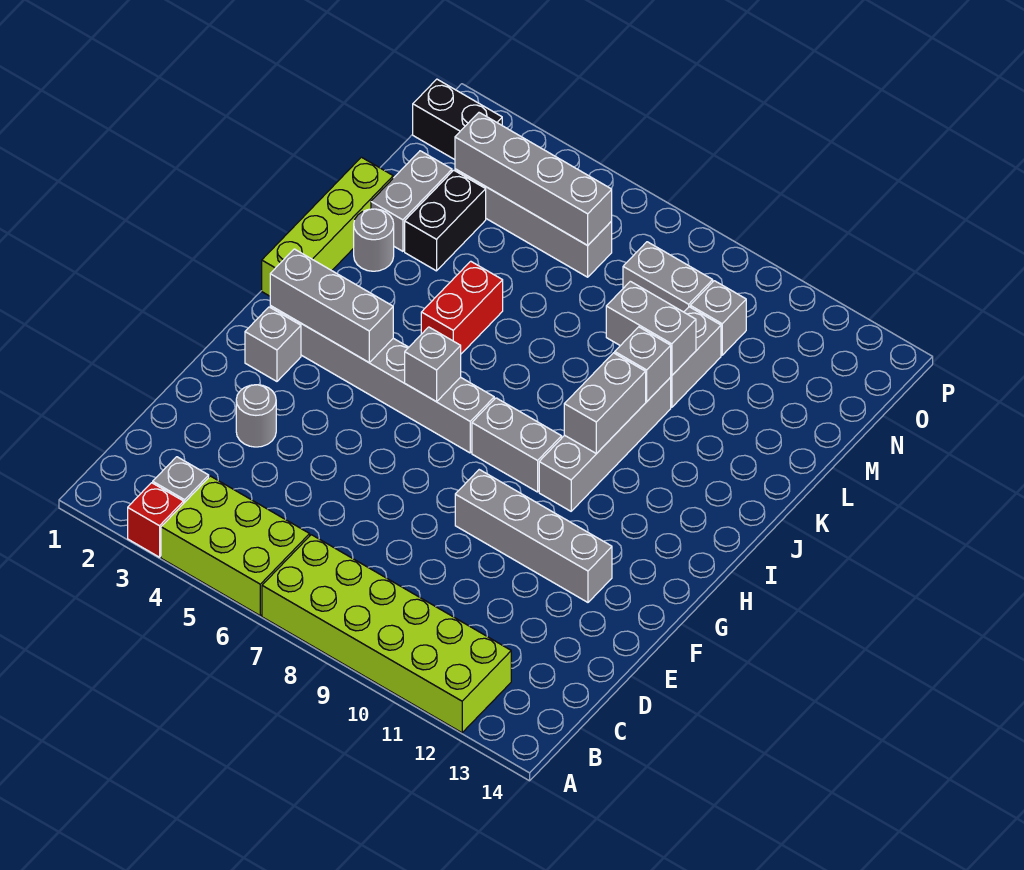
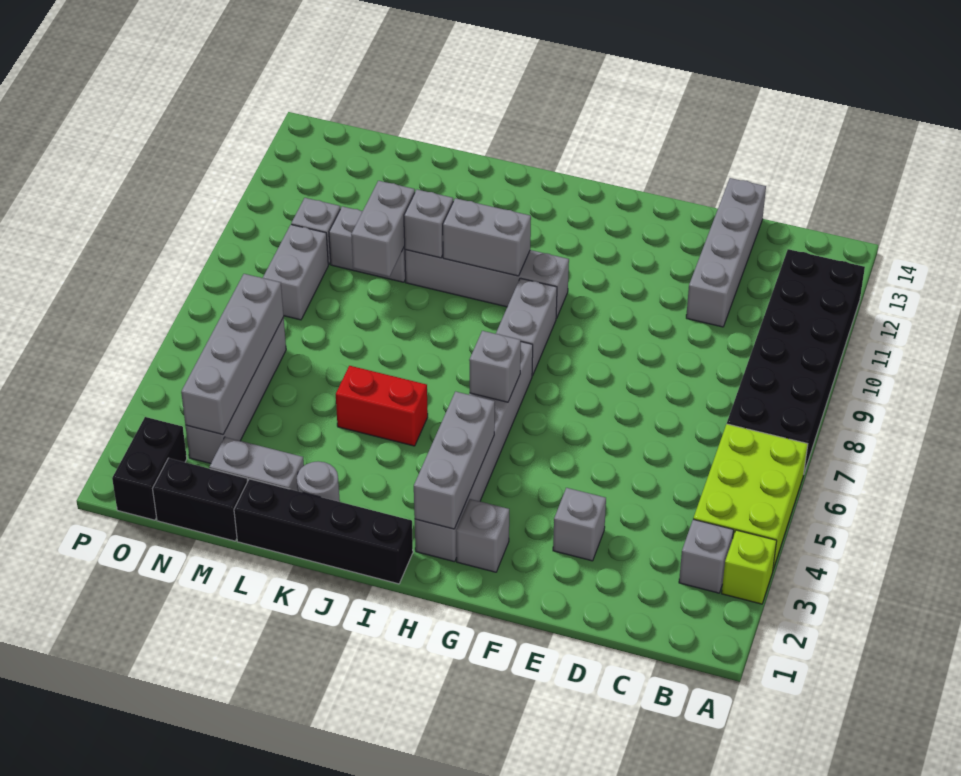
red 1x1 brick [128,483,184,557] -> lime 1x1 brick [722,530,777,604]
lime 2x6 brick [262,535,511,733] -> black 2x6 brick [727,249,865,473]
grey 1x1 round brick [236,385,276,447] -> grey 1x1 brick [553,488,606,561]
grey 1x4 brick [455,470,612,602] -> grey 1x4 brick moved to [686,178,766,327]
lime 1x4 brick [262,157,393,296] -> black 1x4 brick [234,479,413,584]
black 1x2 brick [405,170,486,271] -> black 1x2 brick moved to [153,458,248,541]

